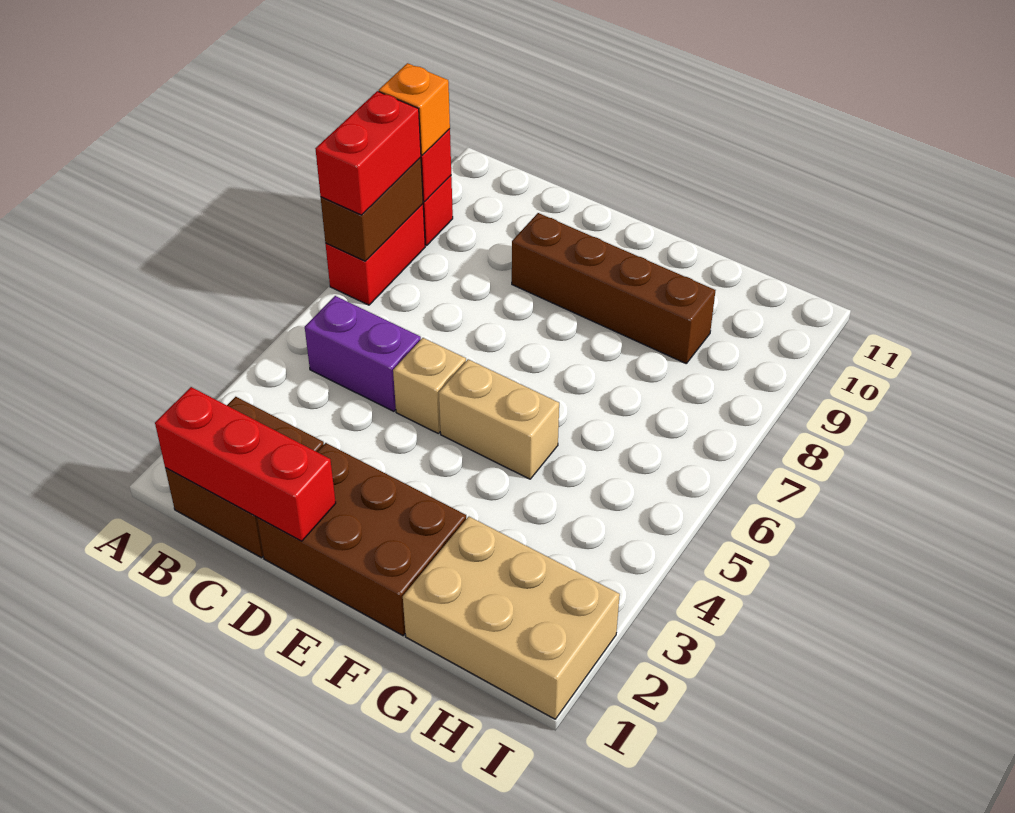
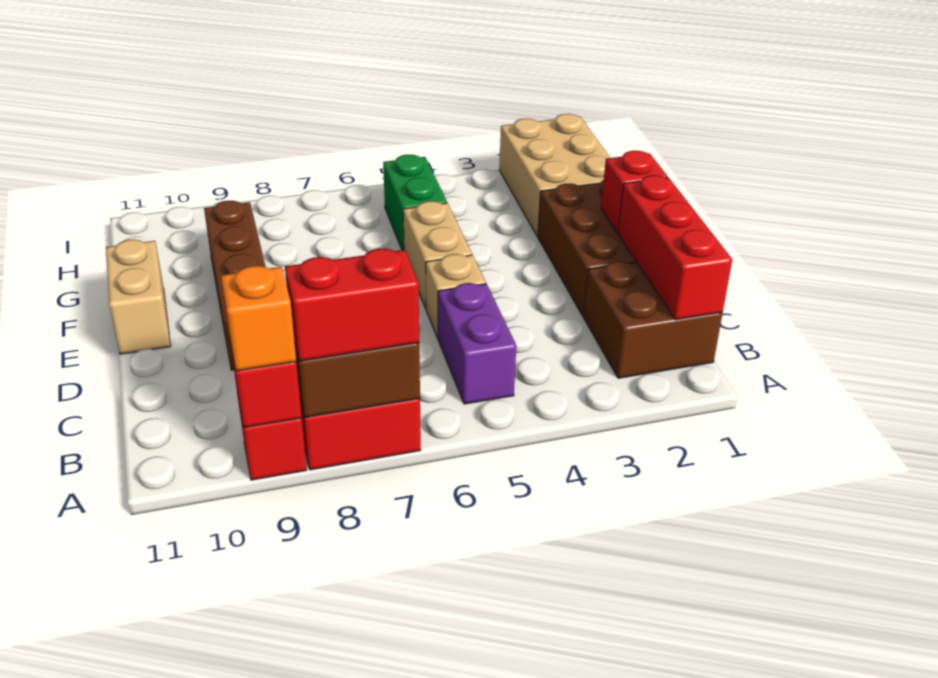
none -> red 1x1 brick [601,151,668,233]
none -> tan 1x2 brick [106,239,171,354]
none -> green 1x2 brick [383,155,447,250]

